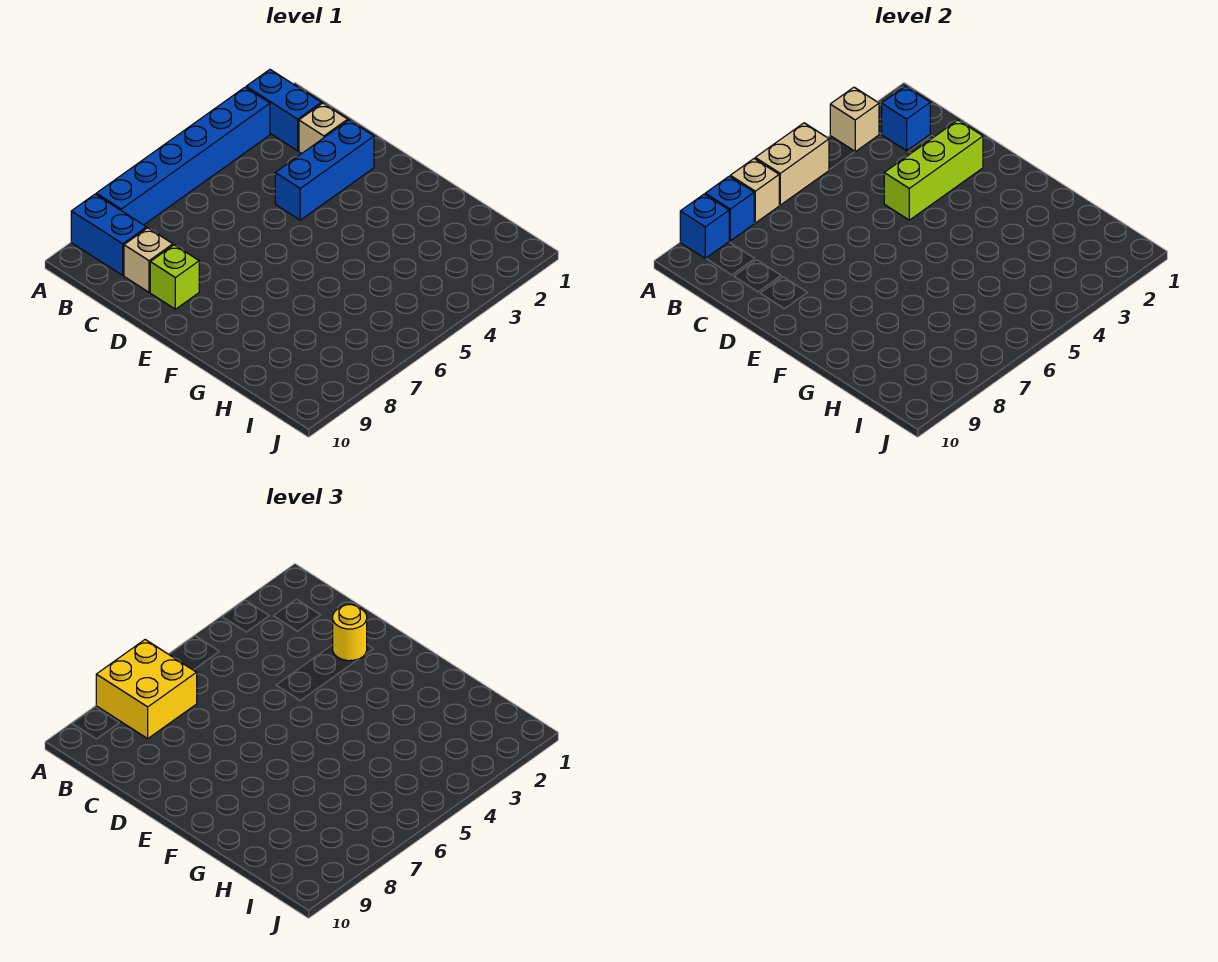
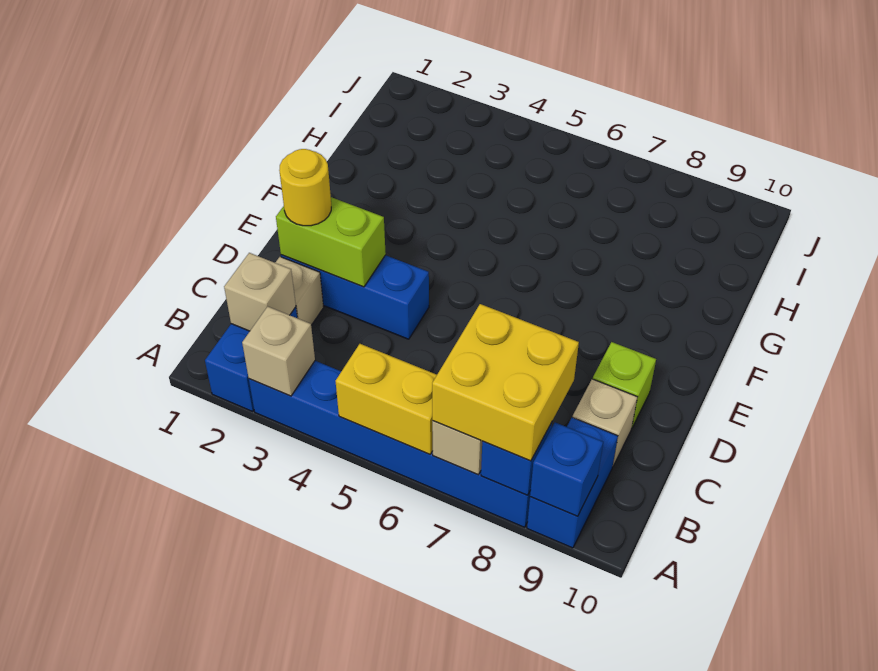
tan 1x2 brick [755,123,829,205] -> yellow 1x2 brick [336,344,437,454]
blue 1x1 brick [882,86,930,151] -> tan 1x1 brick [224,253,296,331]
lime 1x3 brick [884,120,983,220] -> lime 1x2 brick [276,197,386,287]

